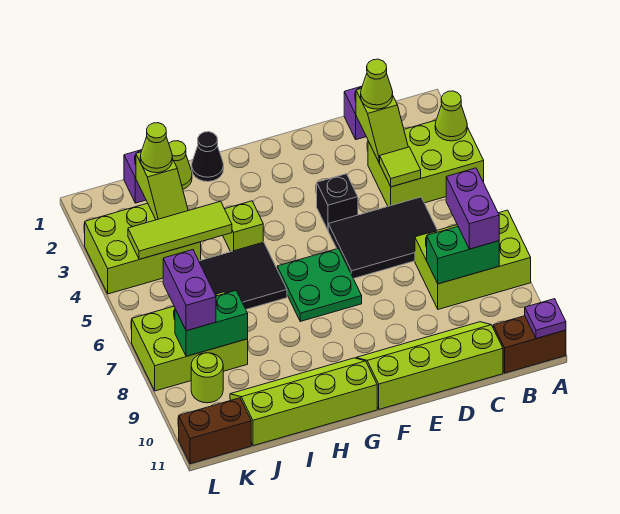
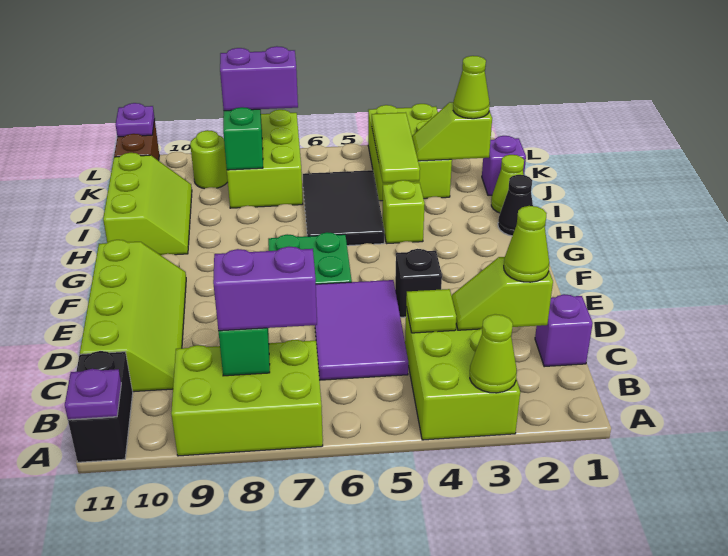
lime 2x3 brick [415,210,531,309] -> lime 2x3 brick turned to [171,340,323,456]
brown 1x2 brick [493,316,566,373] -> black 1x2 brick [68,351,133,462]
black 2x3 tile [328,197,437,279] -> purple 2x3 tile [315,280,408,380]
lime 2x4 slope [230,358,377,446] -> lime 2x3 slope [103,153,192,255]
none -> purple 1x1 plate [116,103,155,137]

